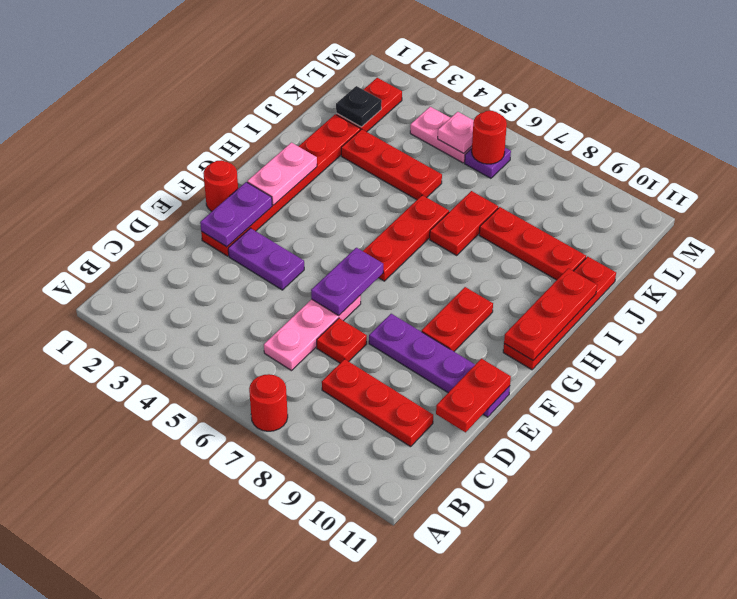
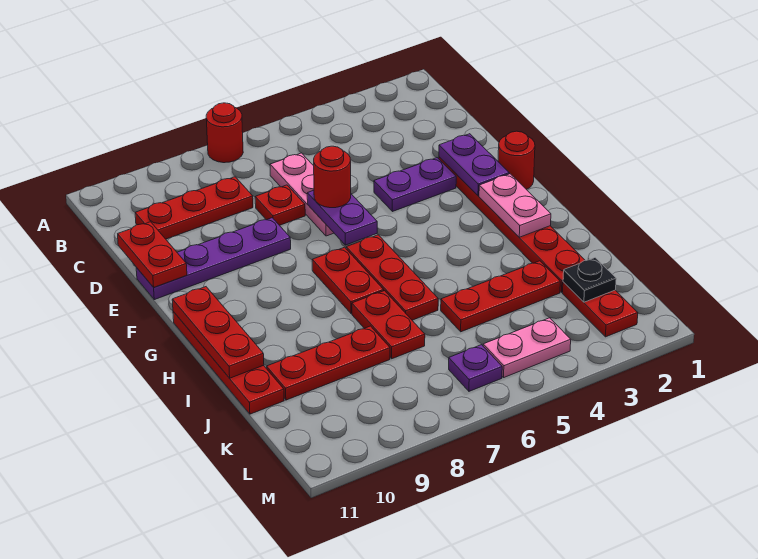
red 1x2 plate [422,287,493,351] -> red 1x2 plate moved to [312,247,384,314]
pink 1x1 plate [438,112,474,153] -> none
red 1x1 round brick [472,111,507,164] -> red 1x1 round brick moved to [314,146,351,208]

